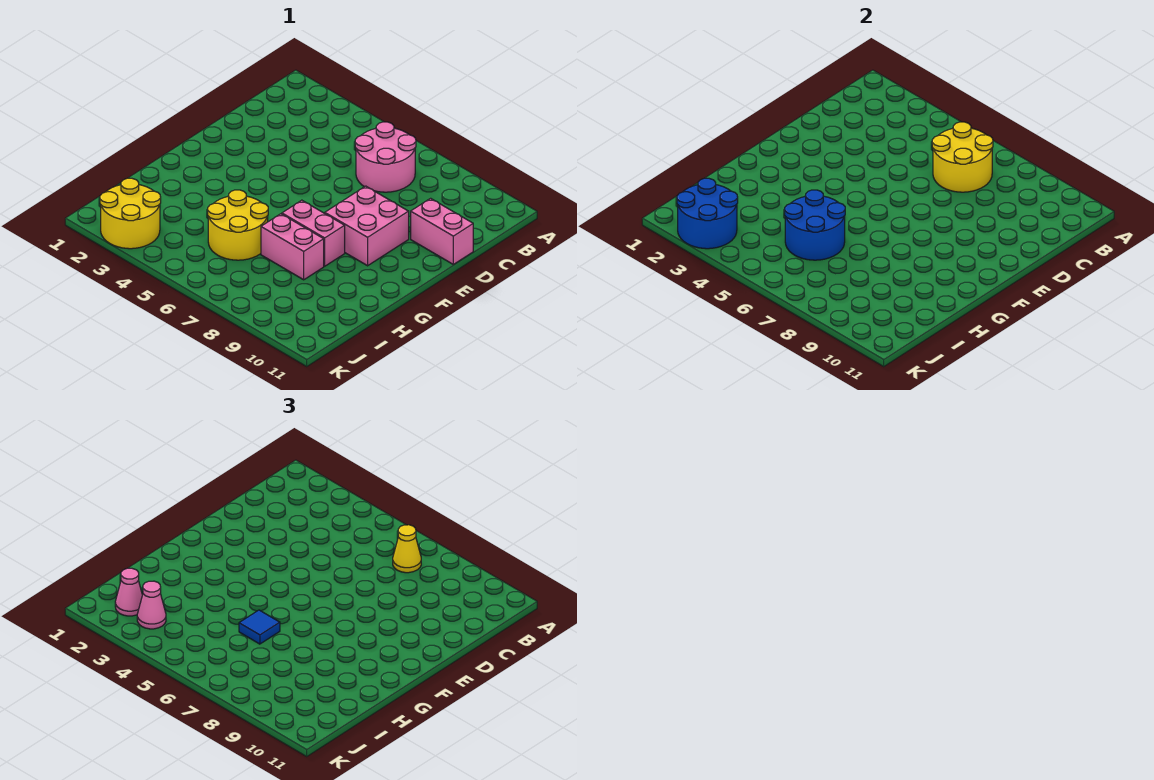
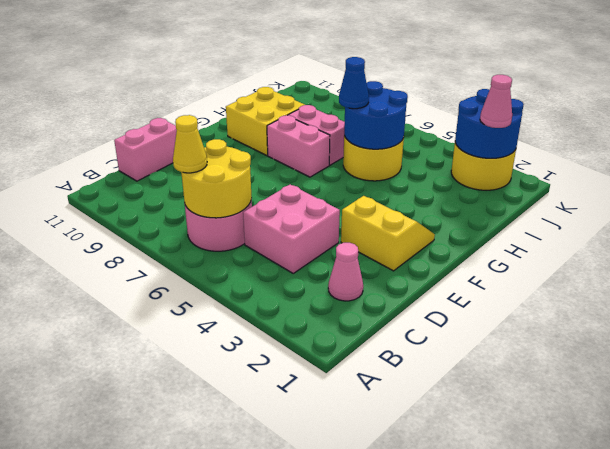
pink 1x2 brick [411,198,473,264] -> pink 1x2 brick turned to [114,118,177,181]
none -> yellow 2x2 slope [341,196,435,271]
pink 2x2 brick [325,186,409,266] -> pink 2x2 brick moved to [243,184,340,273]
none -> yellow 2x2 brick [226,87,305,155]
blue 1x1 tile [239,610,280,644] -> blue 1x1 cone [339,57,369,109]
pink 1x1 cone [137,581,166,629] -> pink 1x1 cone moved to [328,243,363,301]

